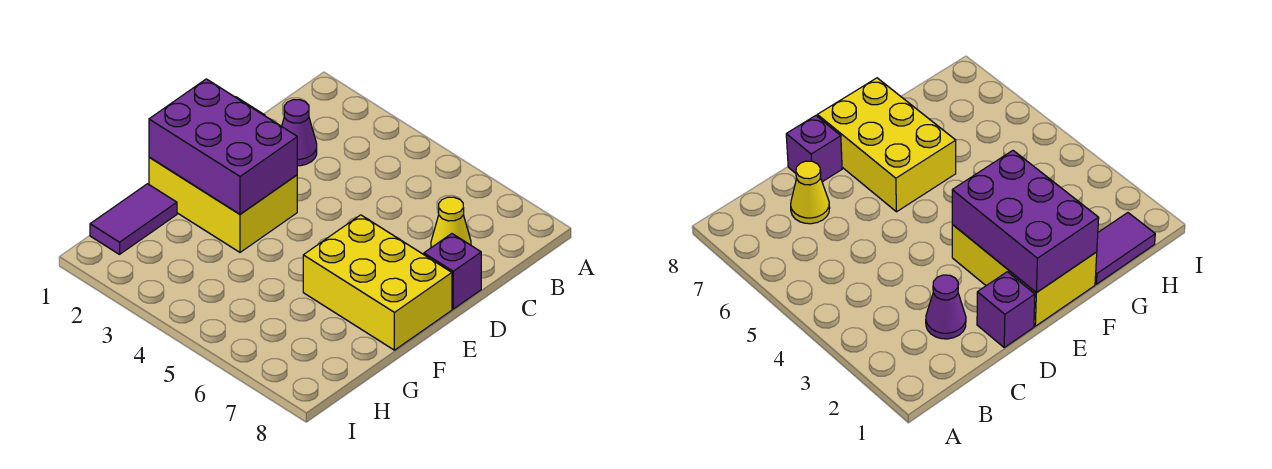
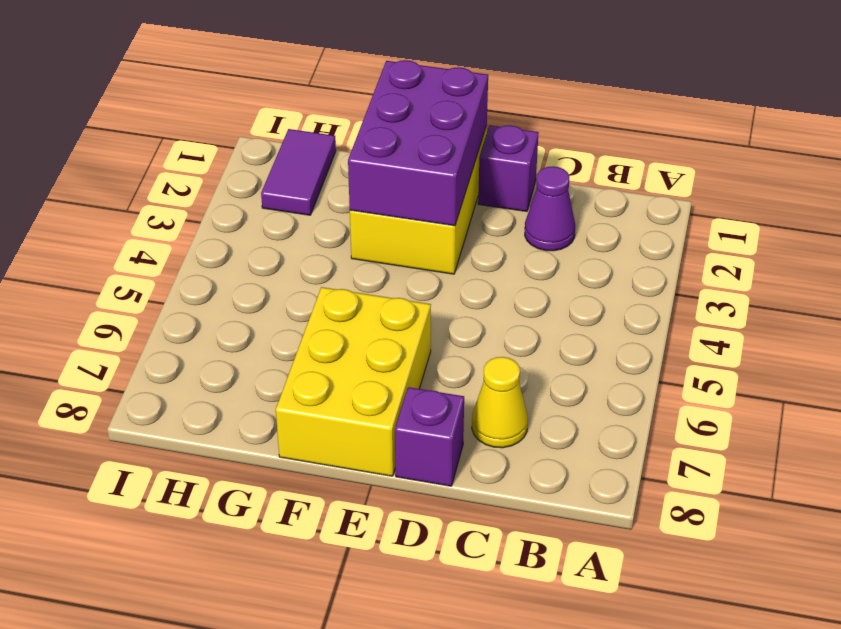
purple 1x2 tile [90,184,177,254] -> purple 1x2 tile turned to [261,129,336,215]

